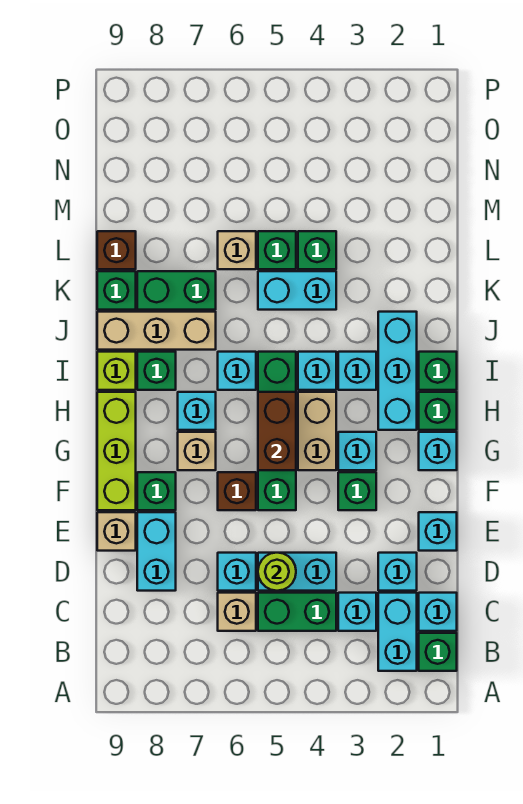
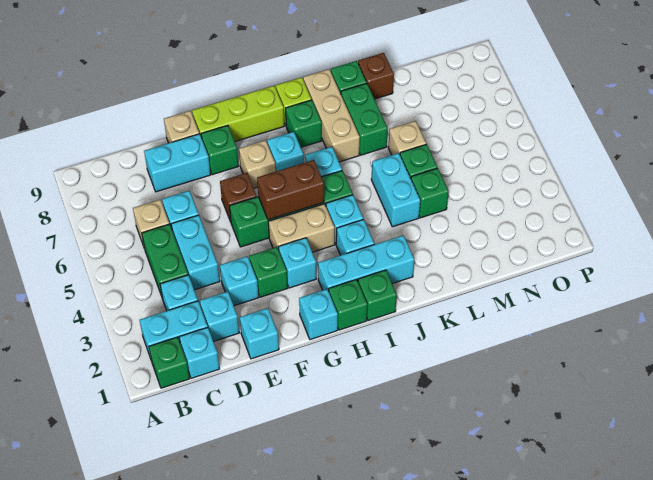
lime 1x1 round brick [258,553,296,591] -> none
none -> cyan 1x1 brick [220,256,259,306]

